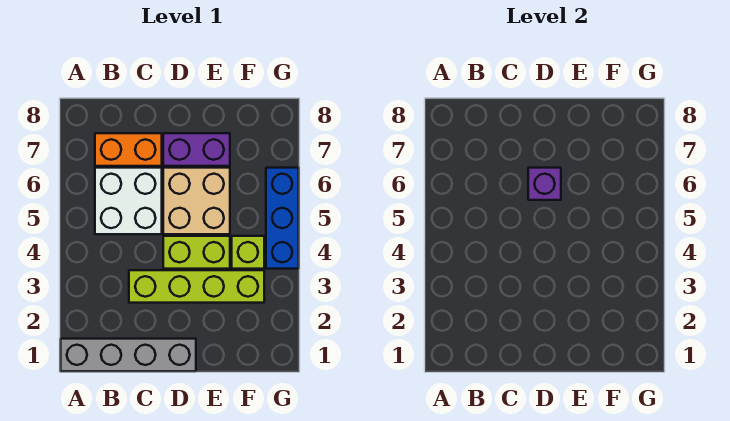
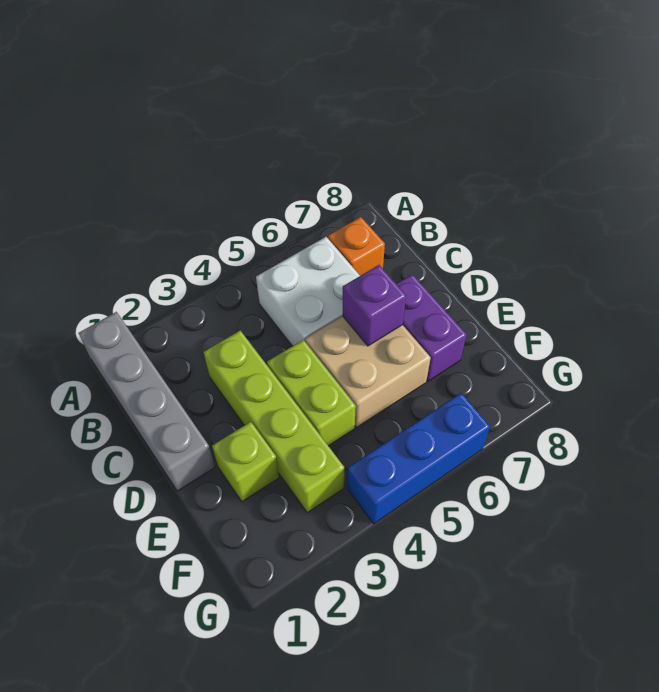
orange 1x2 brick [95,133,162,166] -> orange 1x1 brick [328,217,385,276]
lime 1x1 brick [232,236,264,269] -> lime 1x1 brick moved to [212,422,279,502]

